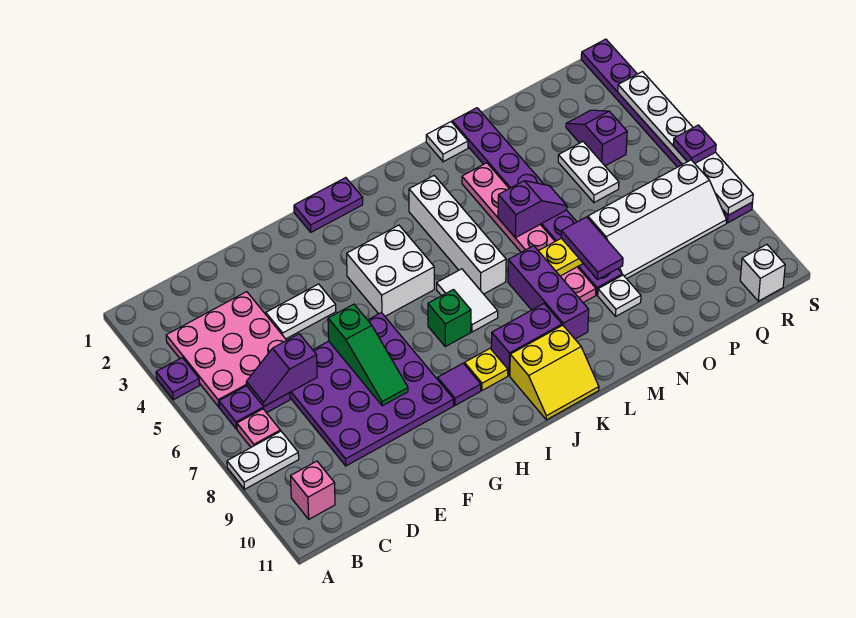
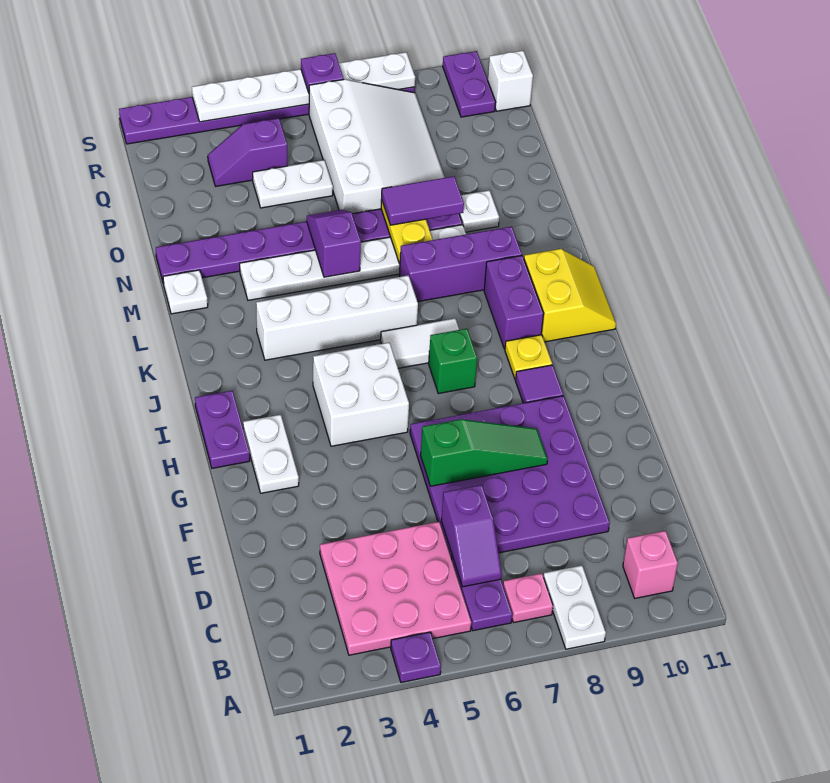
white 1x2 plate [266,284,336,339] -> white 1x2 plate moved to [243,415,299,493]
pink 1x6 plate [462,163,596,303] -> white 1x6 plate [240,225,466,300]
white 2x4 slope [588,160,726,279] -> white 3x4 slope [309,79,445,214]
none -> purple 1x2 plate [443,51,496,117]

